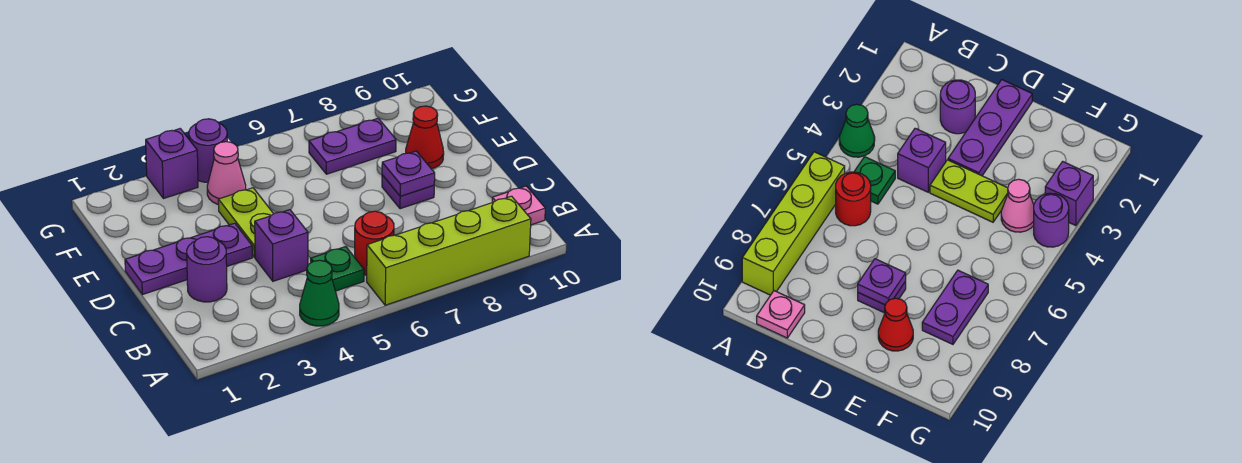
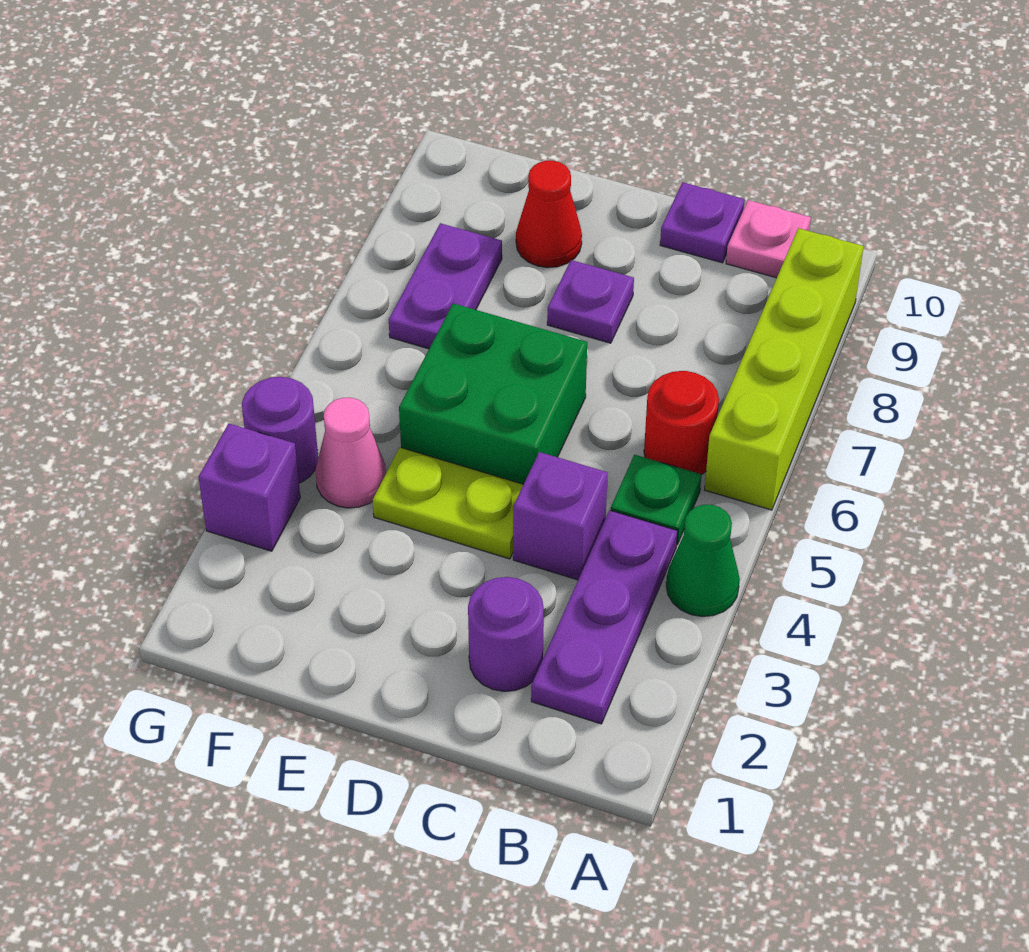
purple 1x3 plate [125,223,252,295] -> purple 1x3 plate moved to [531,510,677,724]
none -> green 2x2 brick [399,303,587,484]
purple 1x1 plate [382,151,435,196] -> purple 1x1 plate moved to [660,182,745,263]

